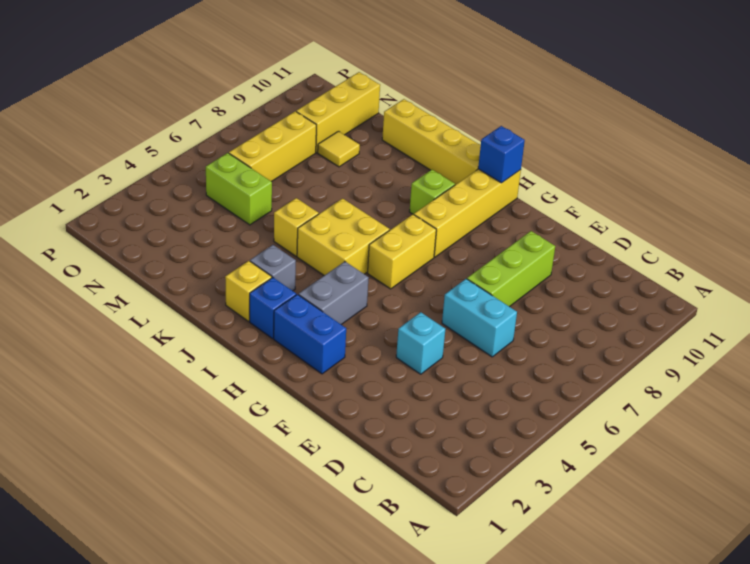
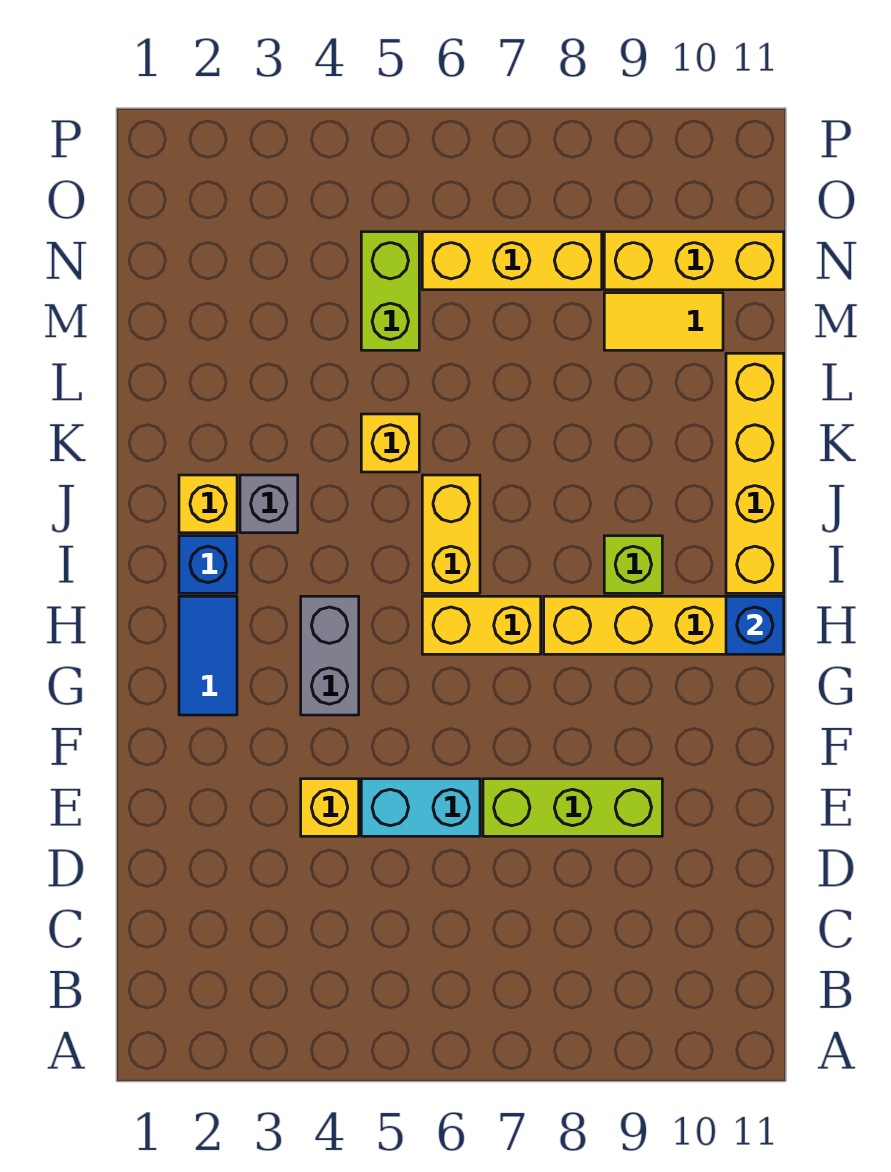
cyan 1x2 brick [442,279,517,357] -> cyan 1x2 brick turned to [361,779,480,836]
cyan 1x1 brick [396,312,445,374] -> yellow 1x1 brick [301,779,359,836]
blue 1x2 brick [274,294,346,374] -> blue 1x2 tile [179,596,237,715]
grey 1x2 brick [299,262,369,325] -> grey 1x2 brick turned to [301,596,359,715]
yellow 2x2 brick [297,199,390,275] -> yellow 1x2 brick [422,475,480,593]
yellow 1x1 tile [318,131,360,167] -> yellow 1x2 tile [604,293,723,350]

